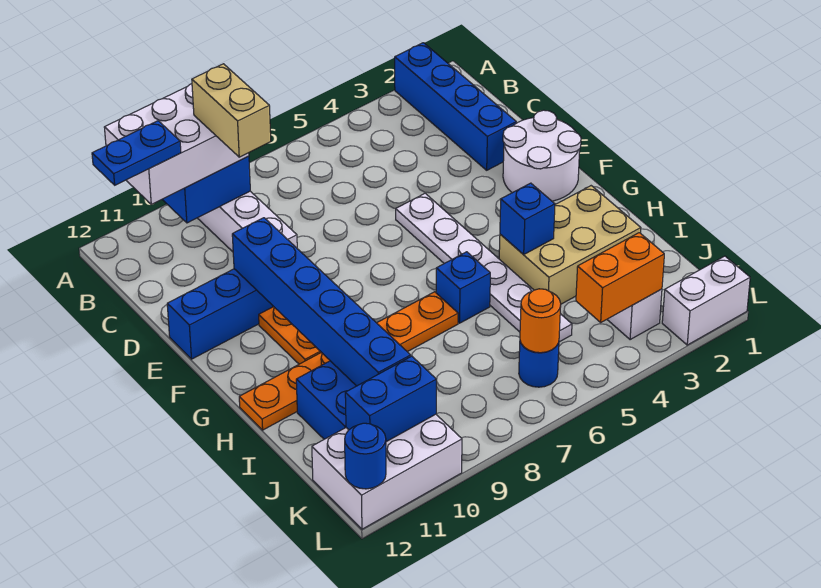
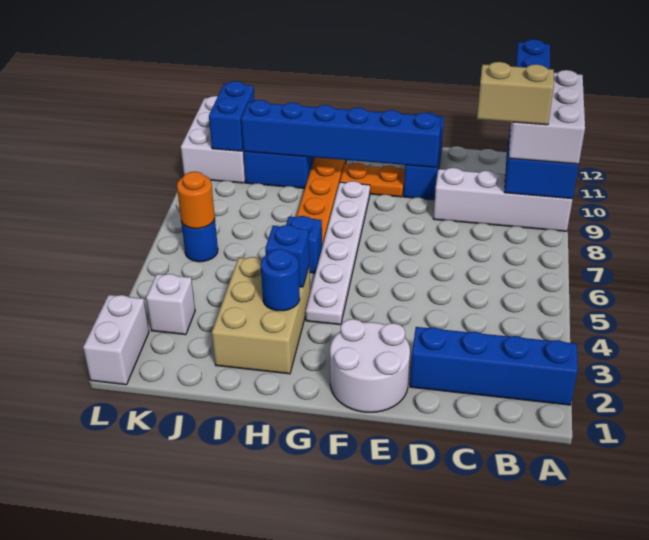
white 1x6 plate [396,193,572,342] -> white 1x6 plate turned to [306,181,370,325]
orange 1x2 brick [576,233,664,322] -> none
blue 1x1 round brick [345,423,386,489] -> blue 1x1 round brick moved to [261,249,300,311]

